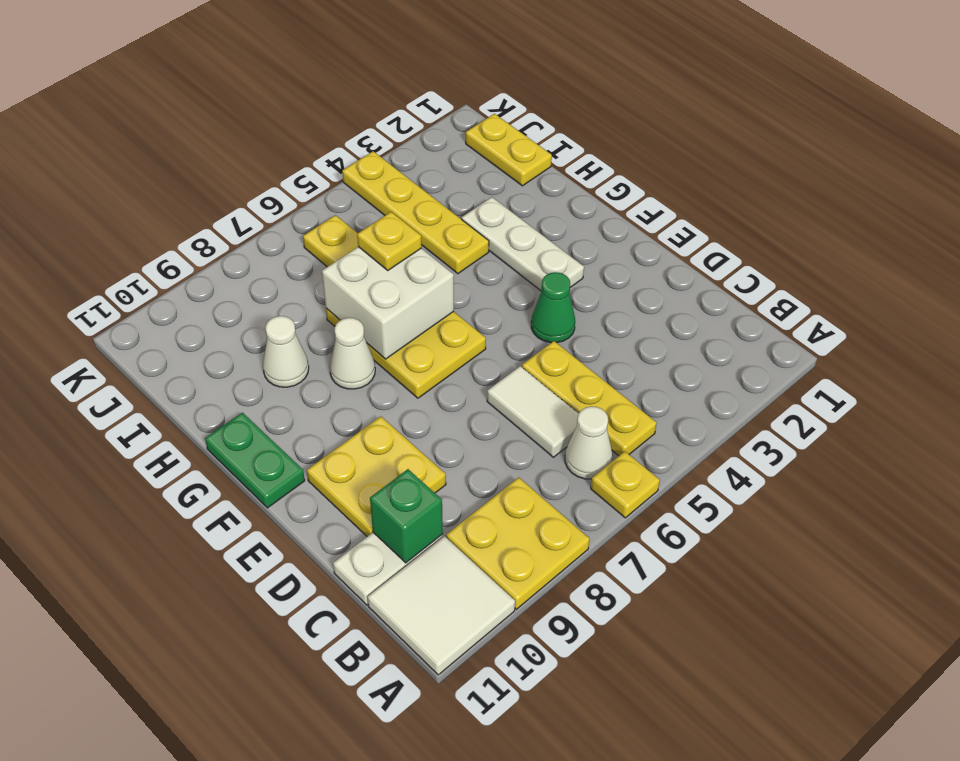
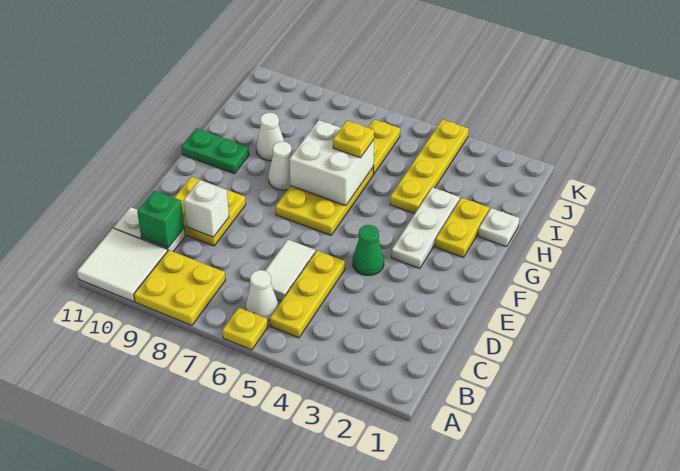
none -> white 1x1 brick [183,180,229,237]
green 1x2 plate [205,413,305,508] -> green 1x2 plate turned to [181,128,249,174]
none -> white 1x1 plate [478,208,519,247]
yellow 1x2 plate [466,114,552,186] -> yellow 1x2 plate moved to [435,198,489,257]

